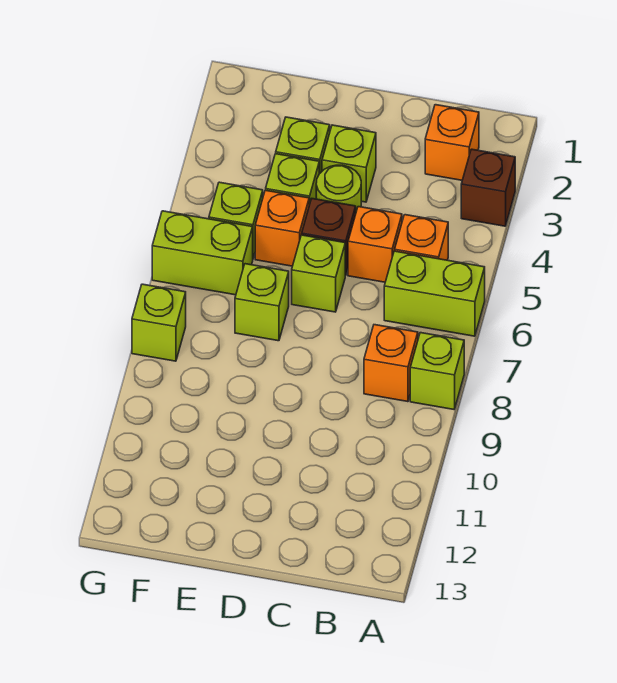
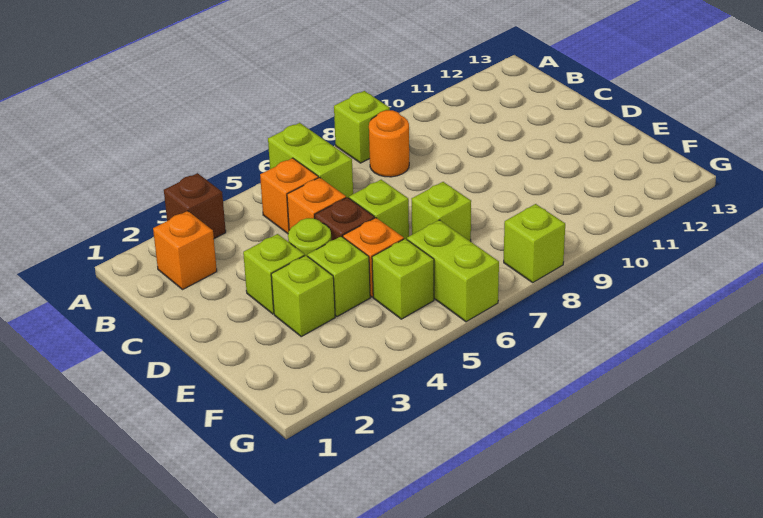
orange 1x1 brick [364,325,418,402] -> orange 1x1 round brick [369,110,409,177]

